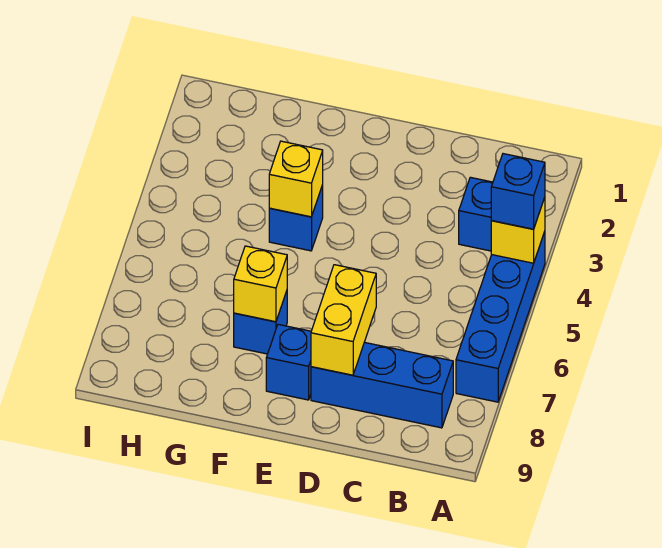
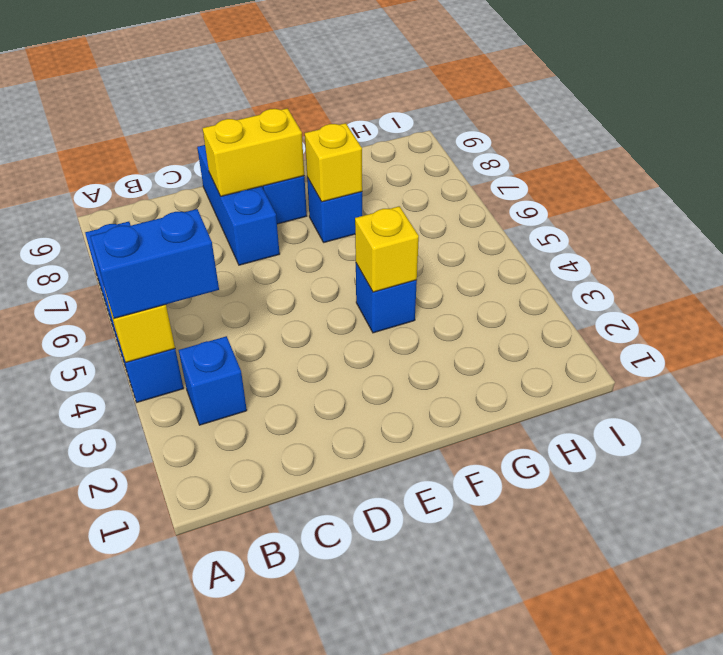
blue 1x1 brick [491,154,545,229] -> blue 1x2 brick [90,209,219,318]
blue 1x3 brick [311,342,453,428] -> blue 1x3 brick turned to [197,145,280,265]
yellow 1x2 brick [311,265,376,375] -> yellow 1x2 brick turned to [203,108,304,196]

